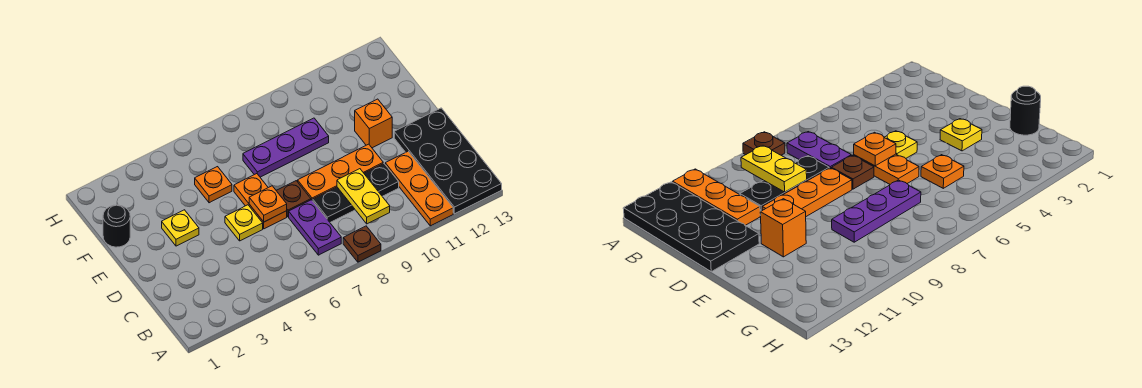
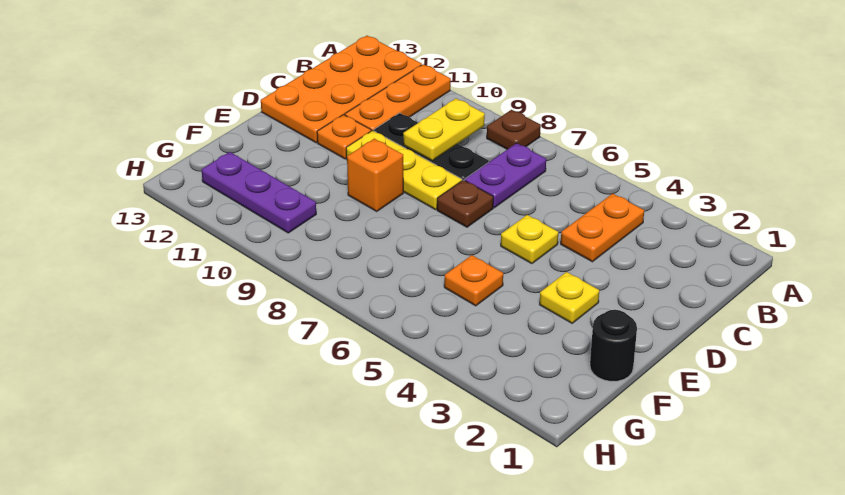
black 2x4 plate [394,108,502,214] -> orange 2x4 plate [261,36,422,143]
orange 1x2 plate [234,174,287,229] -> orange 1x2 plate moved to [561,194,644,262]
orange 1x1 plate [249,186,287,222] -> orange 1x1 plate moved to [317,115,371,159]
orange 1x3 plate [298,144,383,201] -> yellow 1x3 plate [346,130,462,210]
orange 1x1 brick [355,99,392,148] -> orange 1x1 brick moved to [347,139,403,211]
purple 1x3 plate [243,118,329,177] -> purple 1x3 plate moved to [202,152,316,233]

